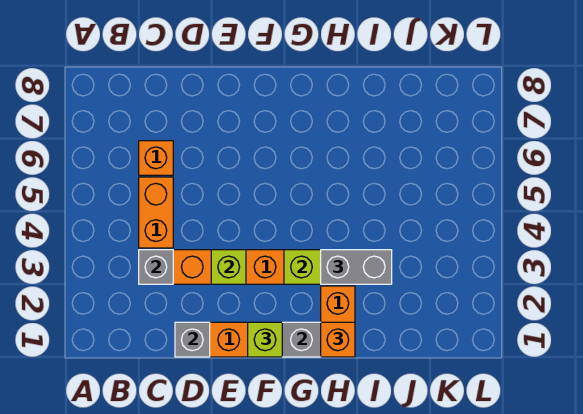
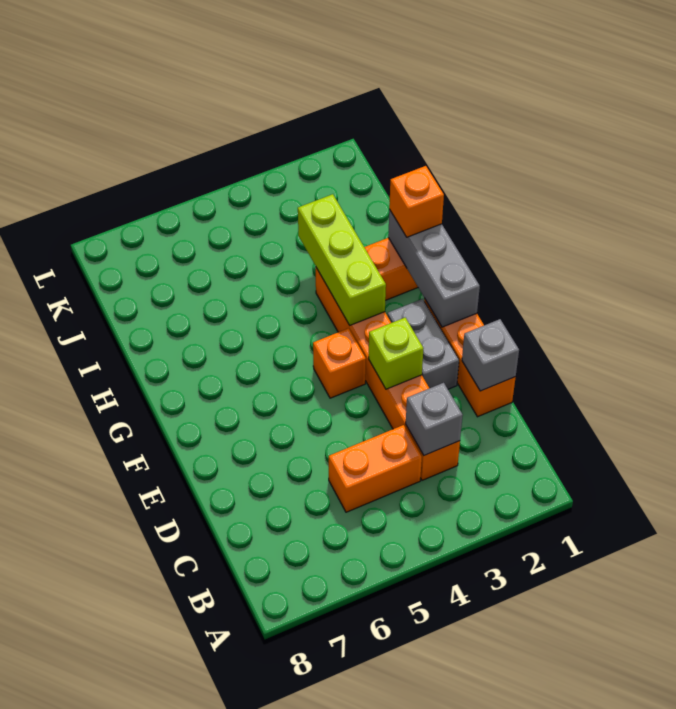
orange 1x1 brick [139,141,173,175] -> orange 1x1 brick moved to [313,328,366,398]
lime 1x1 brick [248,322,282,357] -> none
grey 1x2 brick [321,250,392,284] -> grey 1x2 brick moved to [388,299,459,389]

